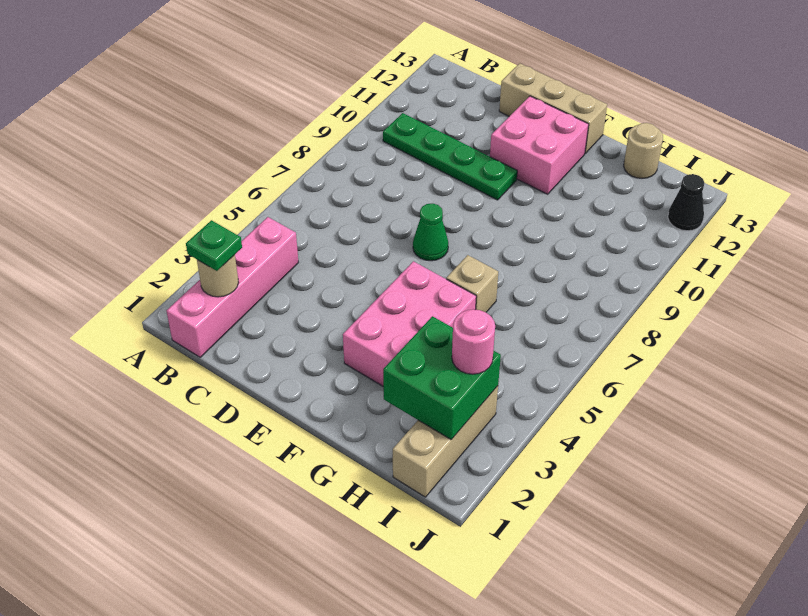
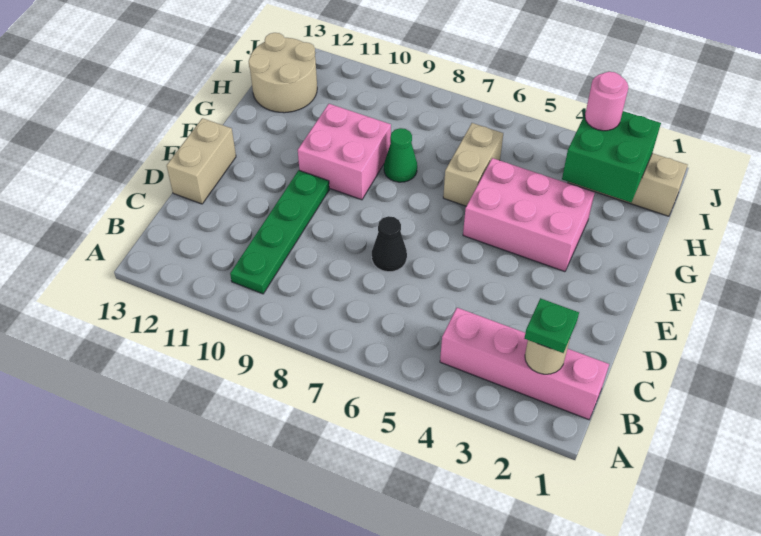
tan 1x3 brick [499,63,607,153] -> tan 1x2 brick [167,118,236,204]
green 1x1 cone [413,203,448,261] -> green 1x1 cone moved to [384,128,417,182]
pink 2x2 brick [490,96,589,194] -> pink 2x2 brick moved to [298,104,391,200]
tan 1x1 brick [446,255,498,312] -> tan 1x2 brick [443,123,503,206]
tan 1x1 round brick [624,123,663,178] -> tan 2x2 round brick [249,33,317,113]
black 1x1 cone [668,174,704,231] -> black 1x1 cone moved to [372,216,407,272]

